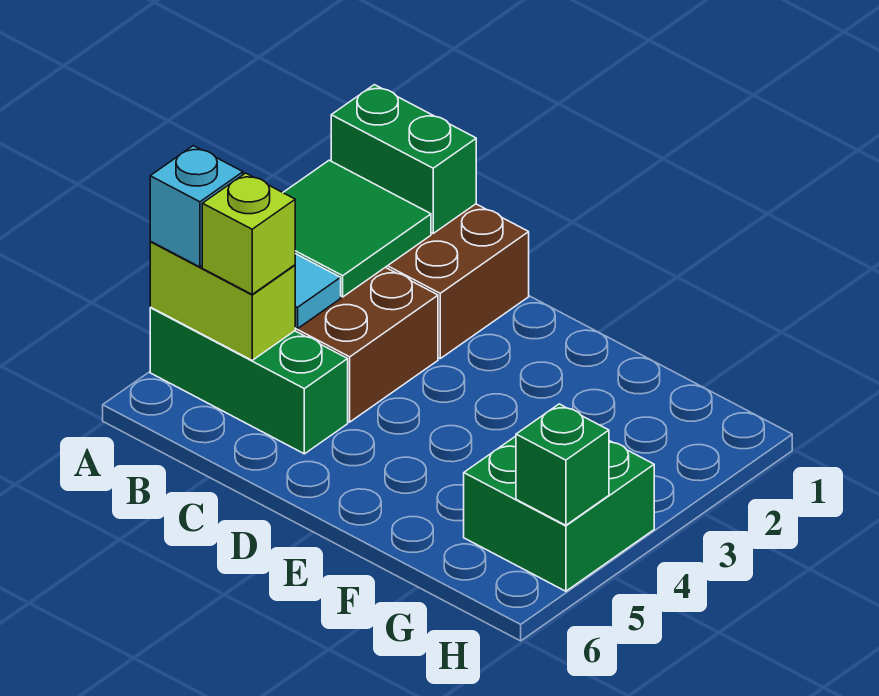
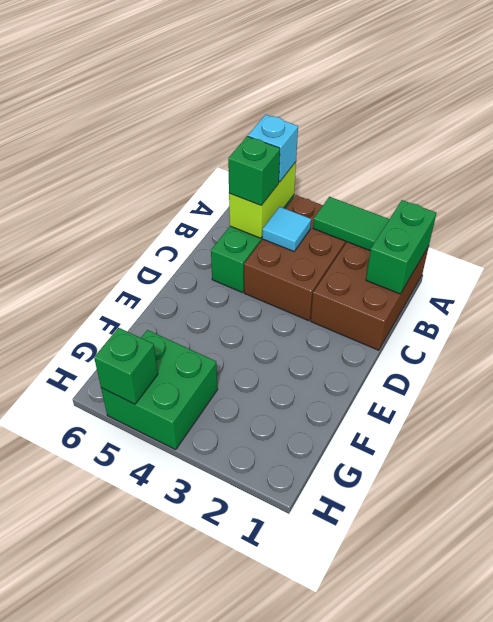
green 2x2 tile [283,160,431,297] -> green 1x2 tile [313,197,389,251]
lime 1x1 brick [202,173,295,294] -> green 1x1 brick [228,136,280,205]

